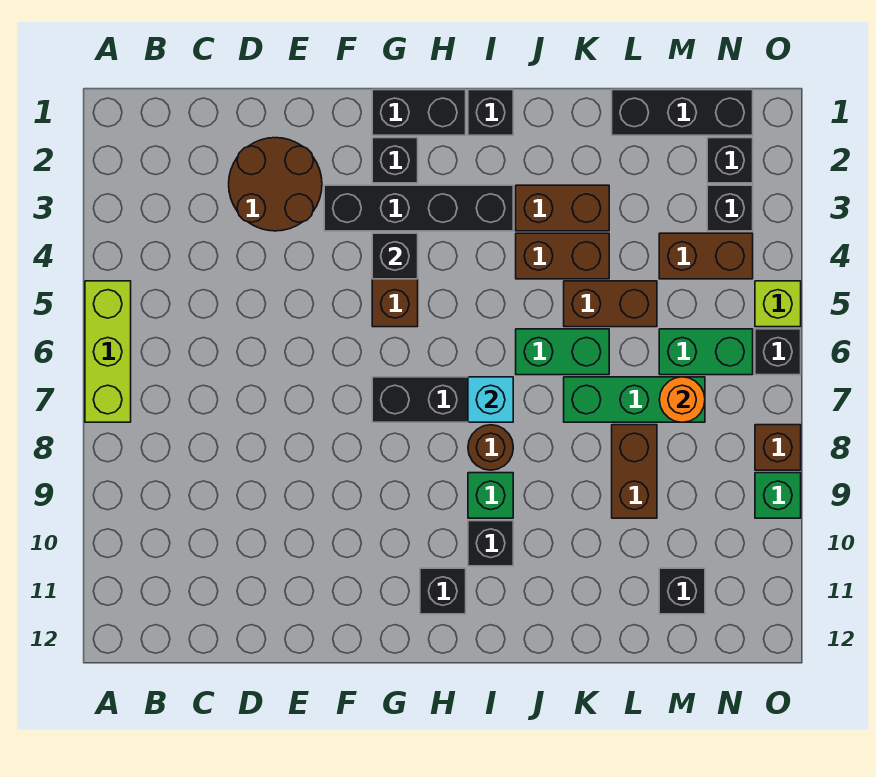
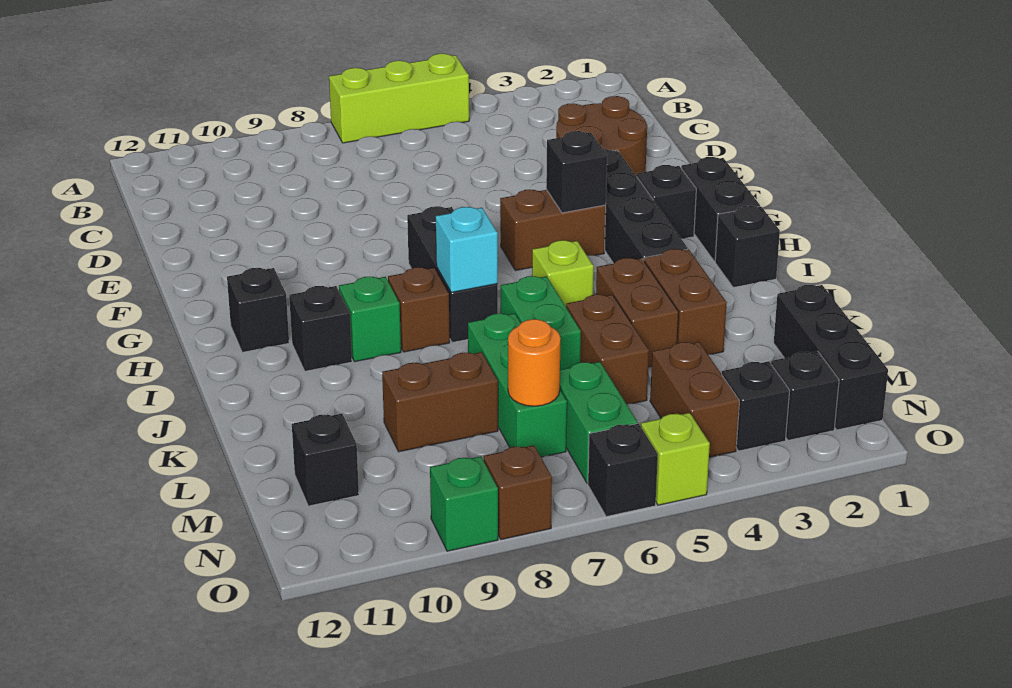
none -> lime 1x1 brick [532,240,594,306]
brown 1x1 round brick [468,425,513,470] -> brown 1x1 brick [388,267,450,352]

